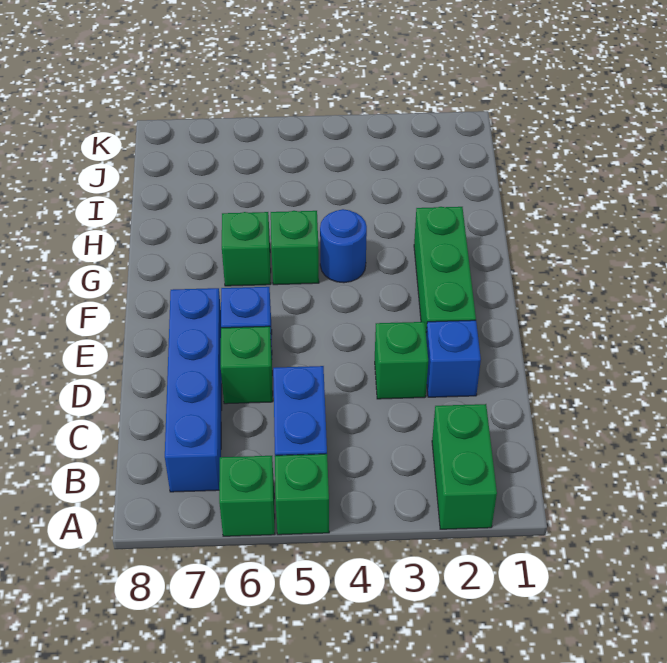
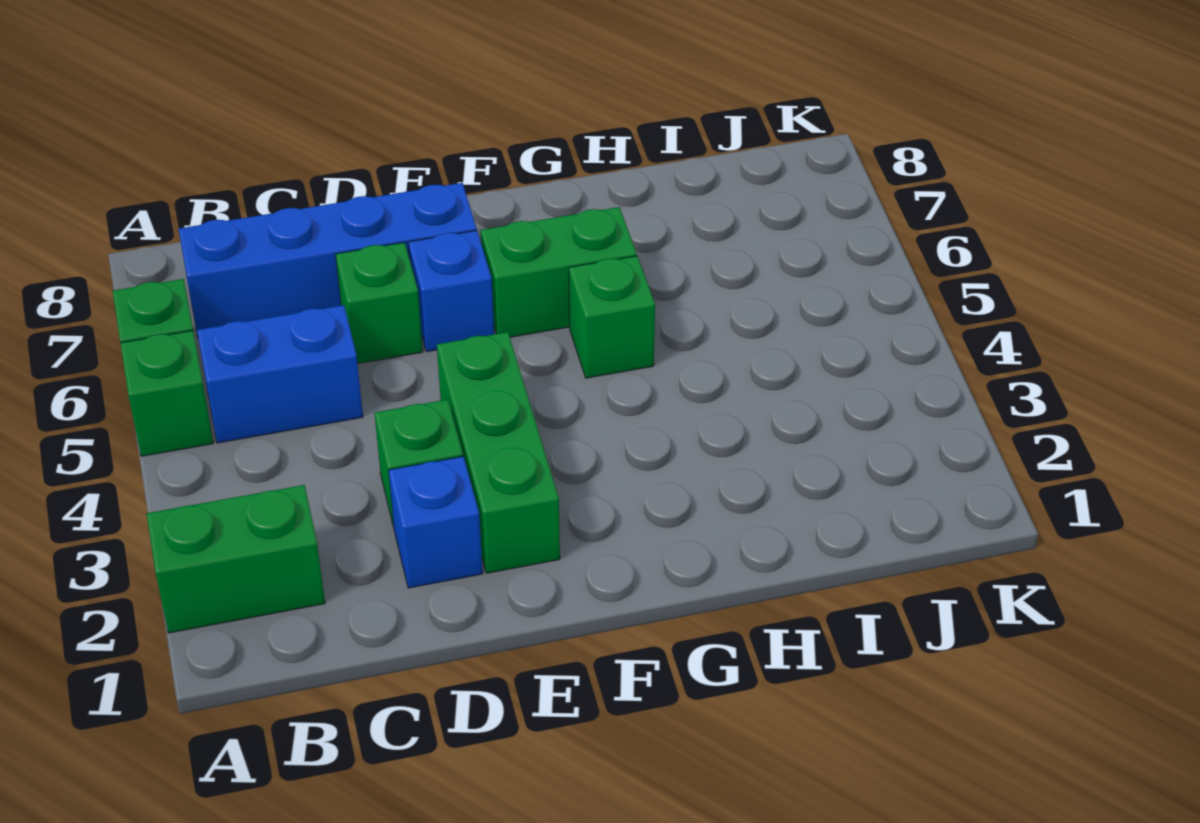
green 1x3 brick [414,207,476,331] -> green 1x3 brick turned to [437,332,560,573]
blue 1x1 round brick [320,209,367,283] -> none
green 1x1 brick [222,212,271,286] -> green 1x2 brick [481,207,637,337]

